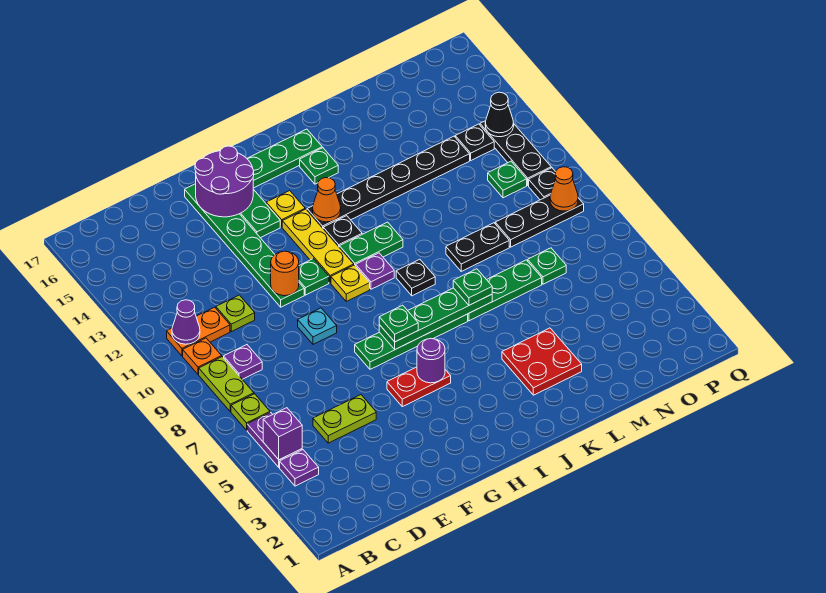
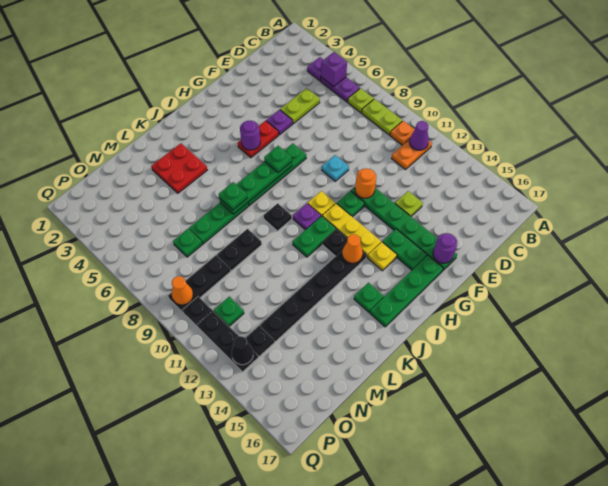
purple 1x1 plate [224,345,262,379] -> purple 1x1 plate moved to [266,110,293,135]
lime 1x1 plate [216,295,255,332] -> lime 1x1 plate moved to [395,191,423,216]
purple 2x2 round brick [195,146,254,217] -> purple 1x1 round brick [433,233,457,263]

